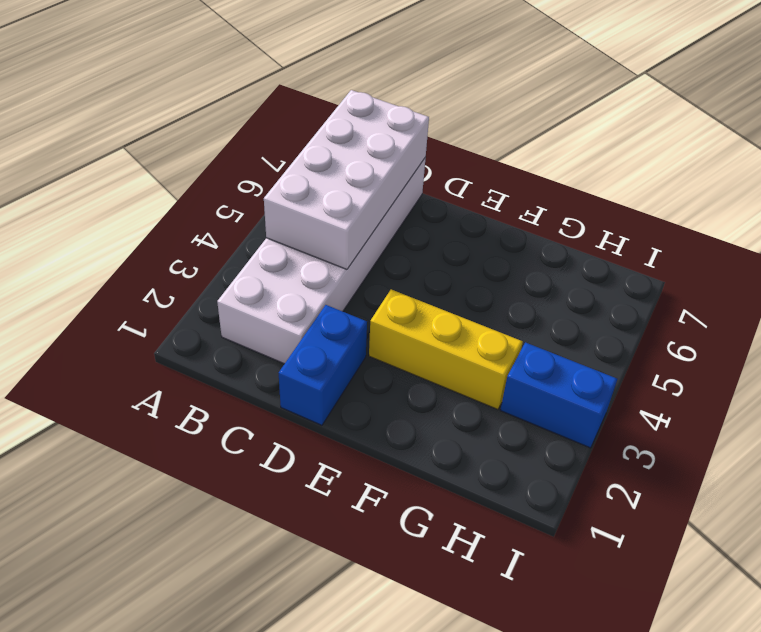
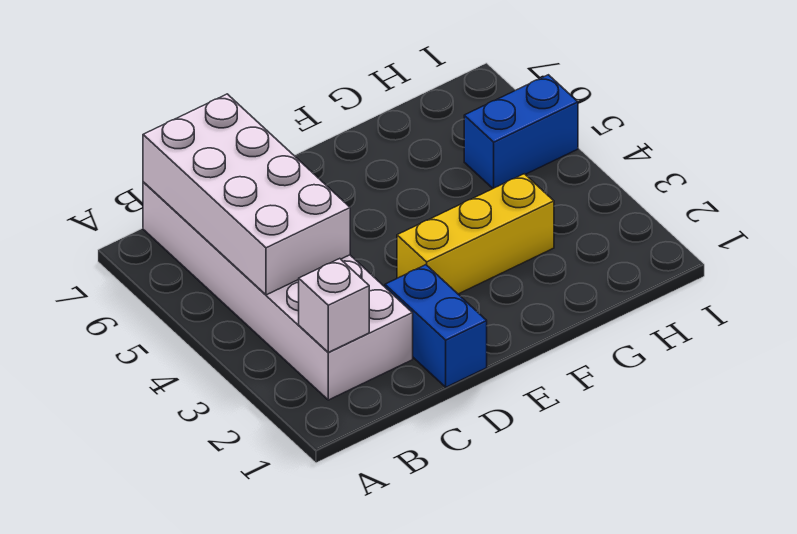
none -> white 1x1 brick [299,259,369,352]
blue 1x2 brick [500,342,617,448] -> blue 1x2 brick moved to [464,75,578,188]

